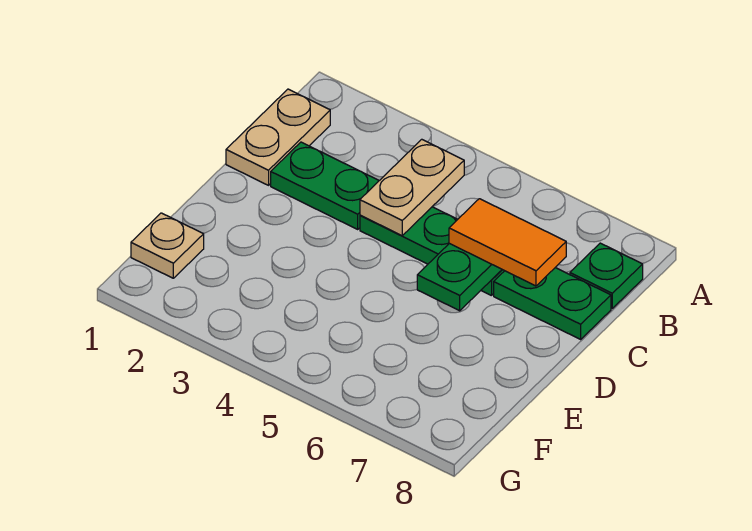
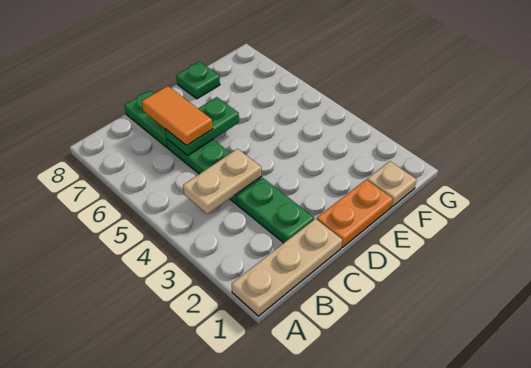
tan 1x2 plate [226,89,330,185] -> tan 1x3 plate [232,219,342,316]
green 1x1 plate [570,243,643,308] -> green 1x1 plate moved to [176,62,220,99]
none -> orange 1x2 plate [317,180,393,247]

